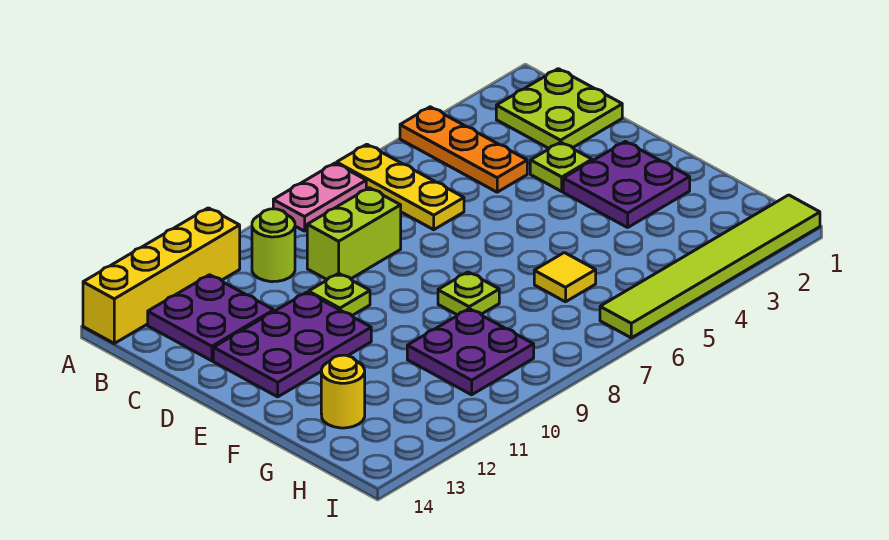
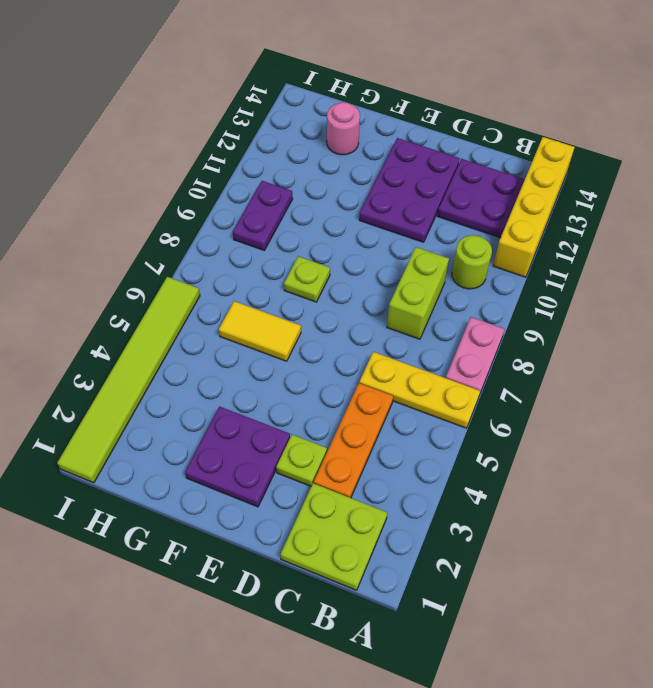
orange 1x3 plate [400,107,527,192] -> orange 1x3 plate turned to [314,383,393,498]
lime 1x1 plate [309,273,370,315] -> none
yellow 1x1 tile [534,253,596,302] -> yellow 1x2 tile [219,301,301,361]
purple 2x2 plate [407,309,534,395] -> purple 1x2 plate [233,181,293,250]
yellow 1x1 round brick [321,355,365,428] -> pink 1x1 round brick [327,102,360,155]

